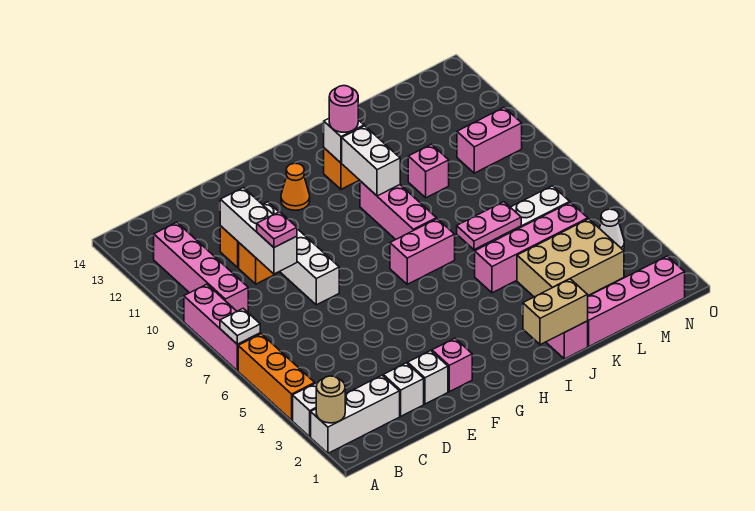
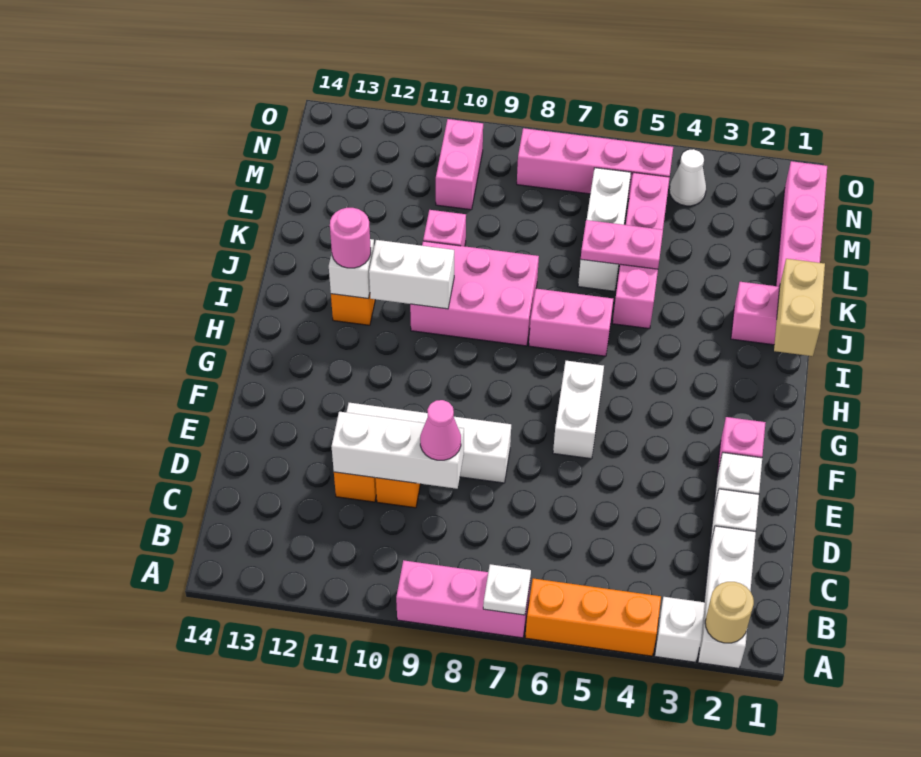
pink 1x4 brick [154,222,248,312] -> pink 1x4 brick moved to [517,128,673,199]
pink 1x1 plate [257,212,297,247] -> pink 1x1 cone [420,400,461,460]
none -> white 1x2 brick [553,361,604,459]
orange 1x1 cone [281,163,310,210] -> none
pink 1x2 brick [390,219,455,284] -> pink 1x2 brick turned to [529,289,613,356]
pink 1x3 brick [360,181,436,239] -> pink 2x3 brick [410,241,539,346]
pink 1x2 plate [457,202,521,250] -> pink 1x2 plate turned to [581,220,663,269]
tan 2x3 brick [517,219,624,297] -> none

